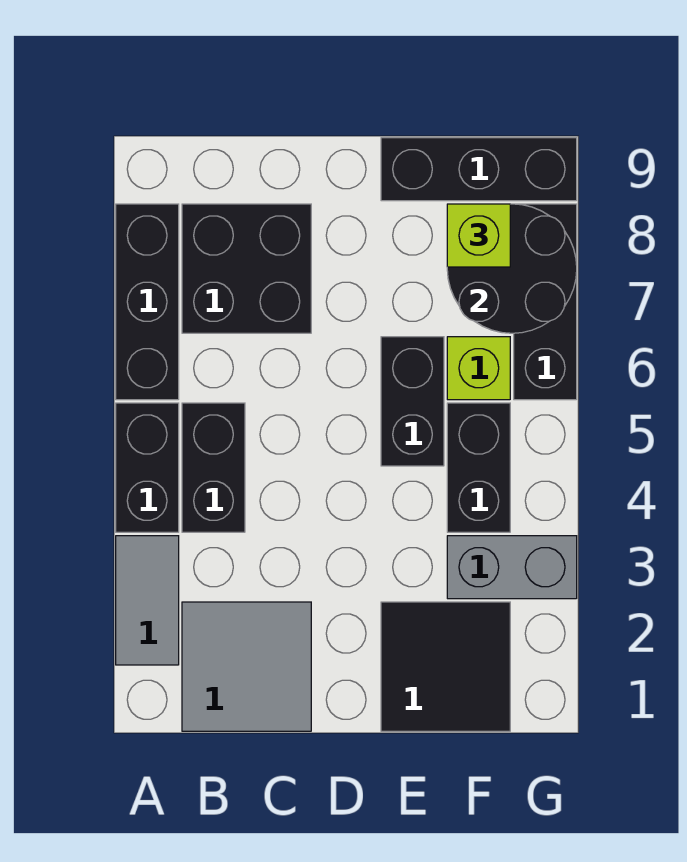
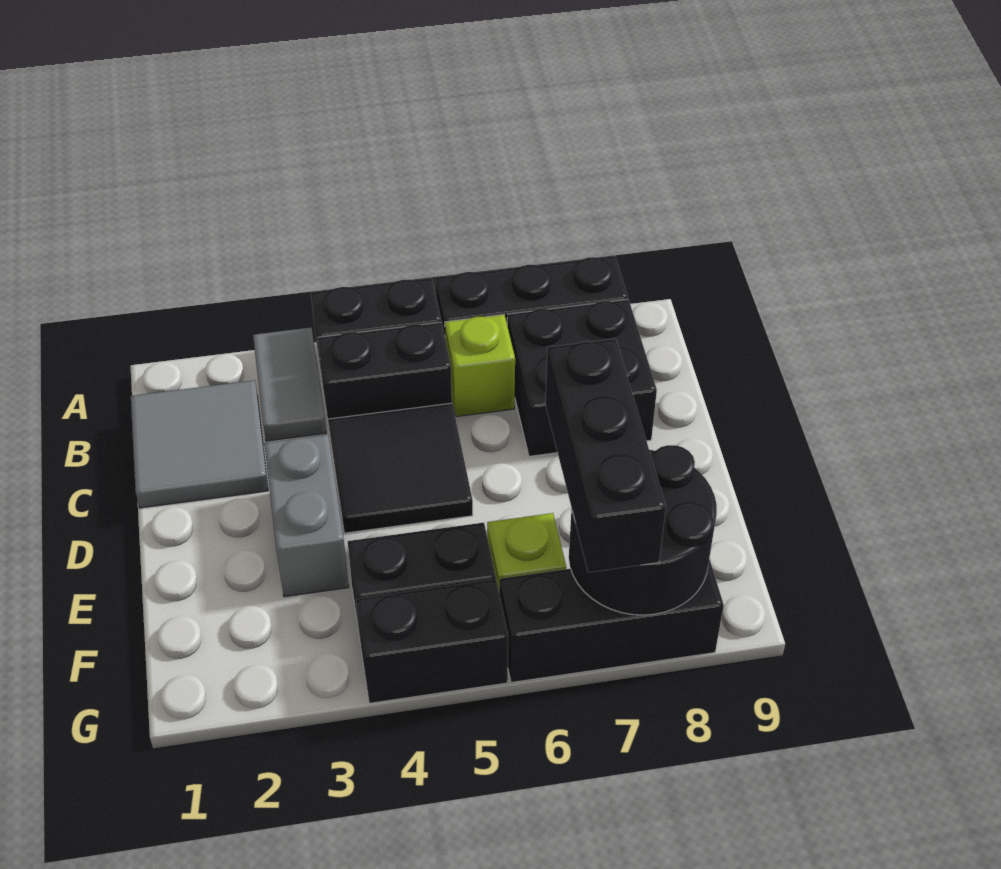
grey 1x2 tile [116,536,179,665] -> grey 1x2 tile turned to [253,328,326,441]
black 2x2 tile [381,602,510,731] -> black 2x2 tile moved to [328,403,473,533]
black 1x2 brick [381,337,444,466] -> black 1x2 brick moved to [356,579,508,703]
black 1x3 brick [381,138,577,201] -> black 1x3 brick moved to [545,339,666,573]
grey 1x2 brick [447,536,577,599] -> grey 1x2 brick moved to [264,435,349,597]
lime 1x1 brick [447,204,510,267] -> lime 1x1 brick moved to [445,315,515,417]

